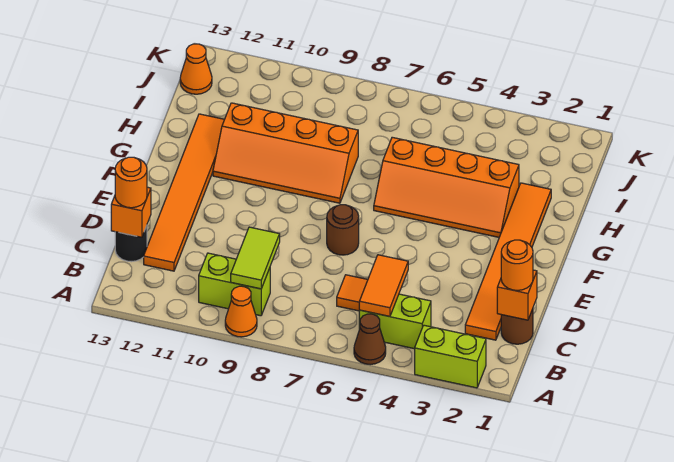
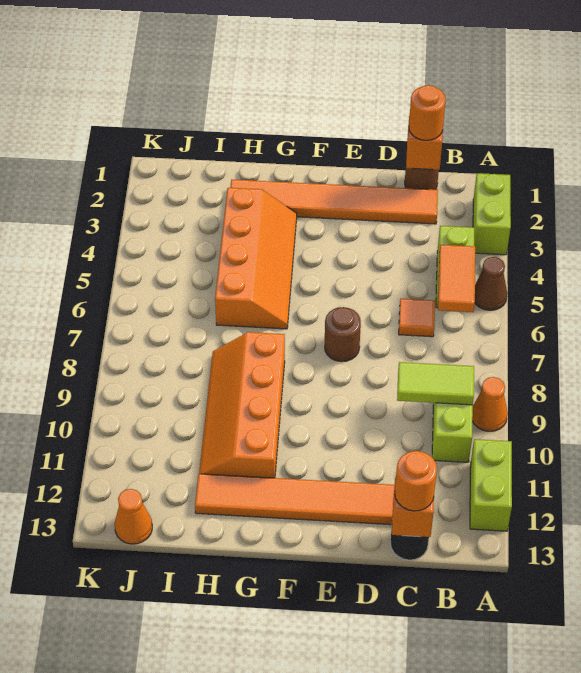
none -> lime 1x2 brick [470,439,512,531]
orange 1x2 tile [359,255,408,316] -> orange 1x2 tile turned to [438,245,475,312]
orange 2x4 slope [213,103,358,203] -> orange 2x4 slope turned to [199,332,285,478]

